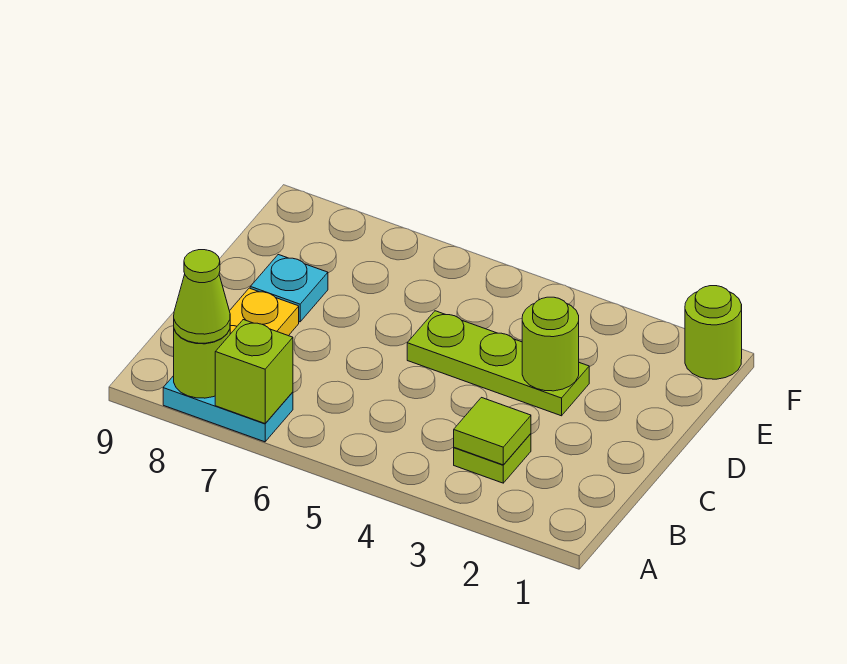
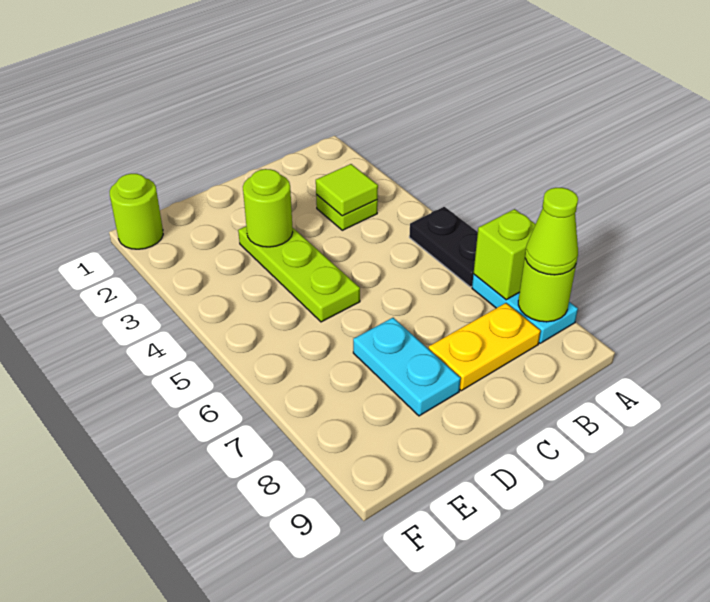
none -> black 1x2 plate [409,207,478,287]
cyan 1x1 plate [250,255,328,322] -> cyan 1x2 plate [353,318,461,416]

